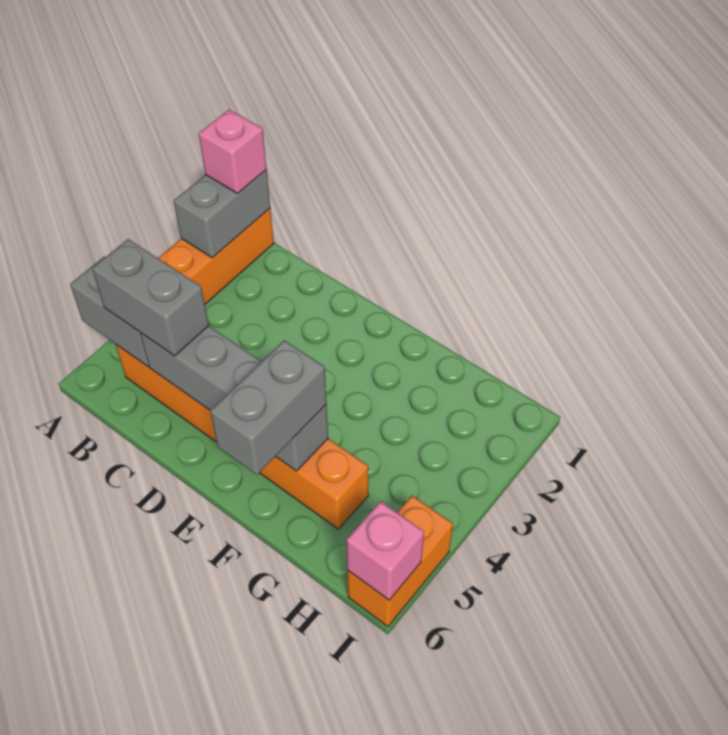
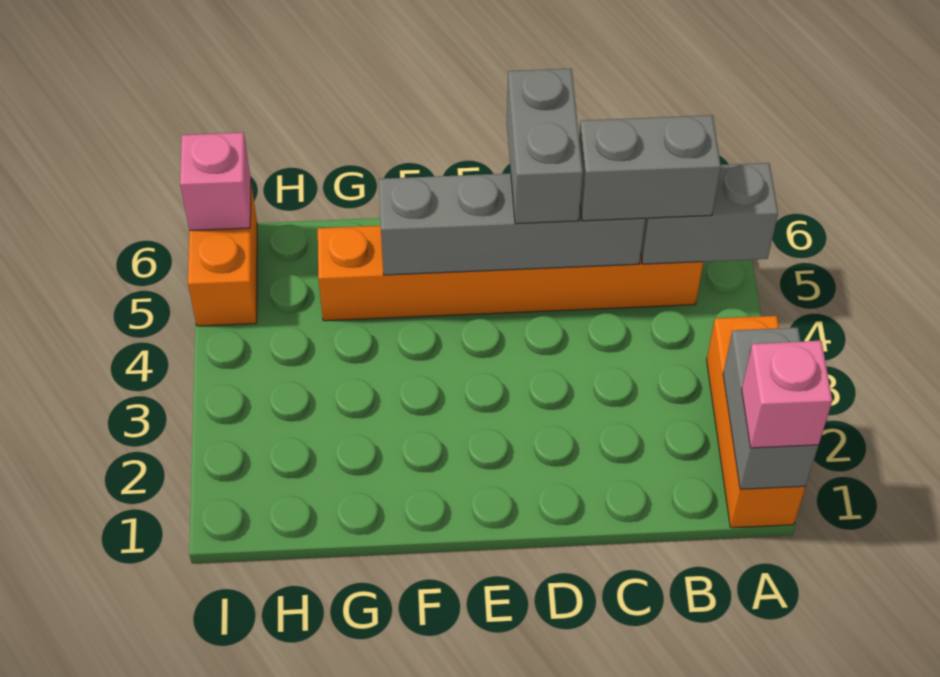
grey 1x2 brick [210,340,326,475] -> grey 1x2 brick moved to [507,69,583,224]

